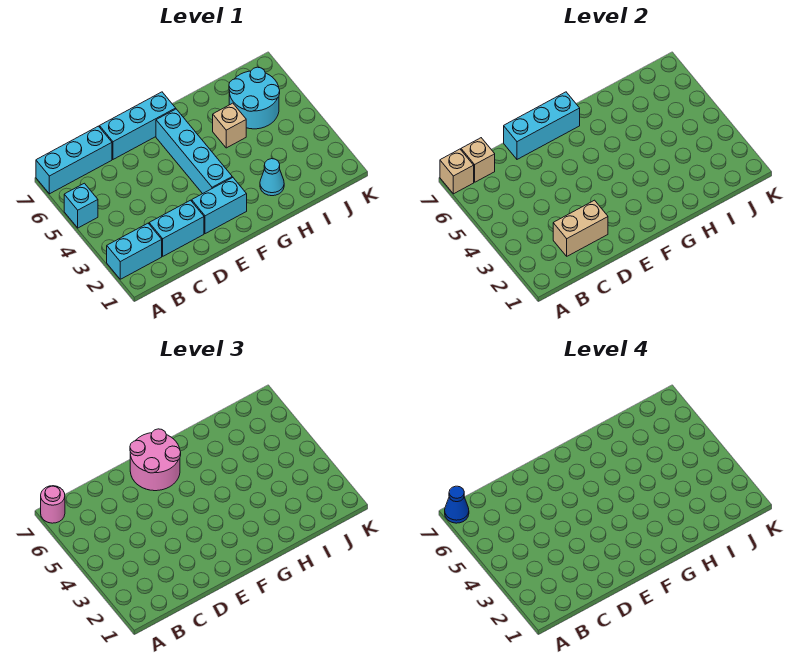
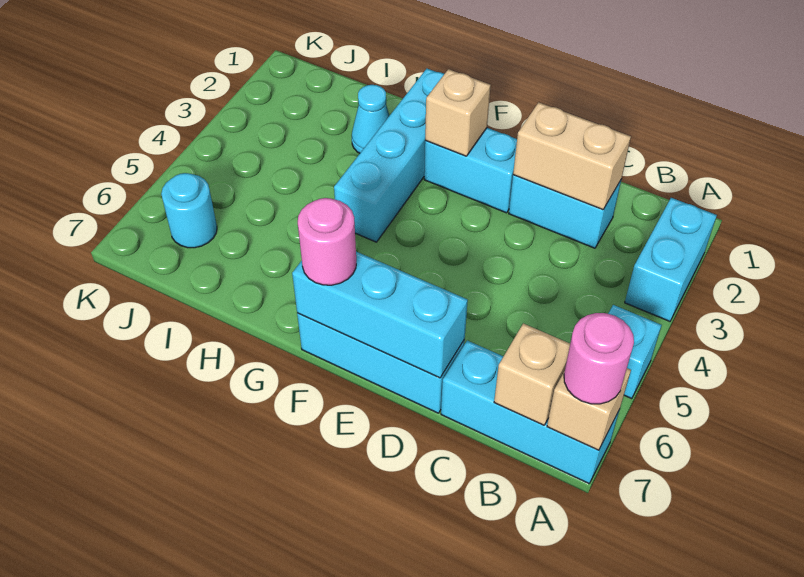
cyan 1x2 brick [107,223,162,279] -> cyan 1x2 brick turned to [625,198,717,321]
blue 1x1 cone [445,486,469,523] -> none
pink 2x2 round brick [130,429,181,491] -> pink 1x1 round brick [298,198,356,285]
cyan 1x4 brick [156,109,232,194] -> cyan 1x4 brick moved to [334,69,444,242]
tan 1x1 brick [213,103,246,148] -> tan 1x1 brick moved to [425,69,491,156]
cyan 2x2 round brick [229,67,280,129] -> cyan 1x1 round brick [161,173,217,248]

